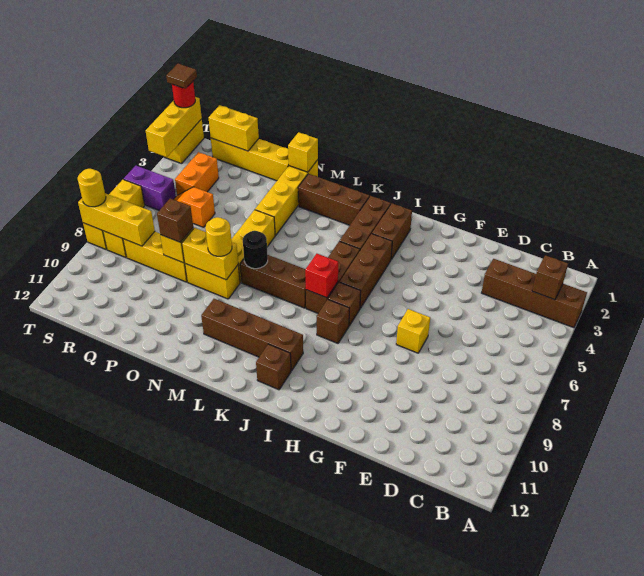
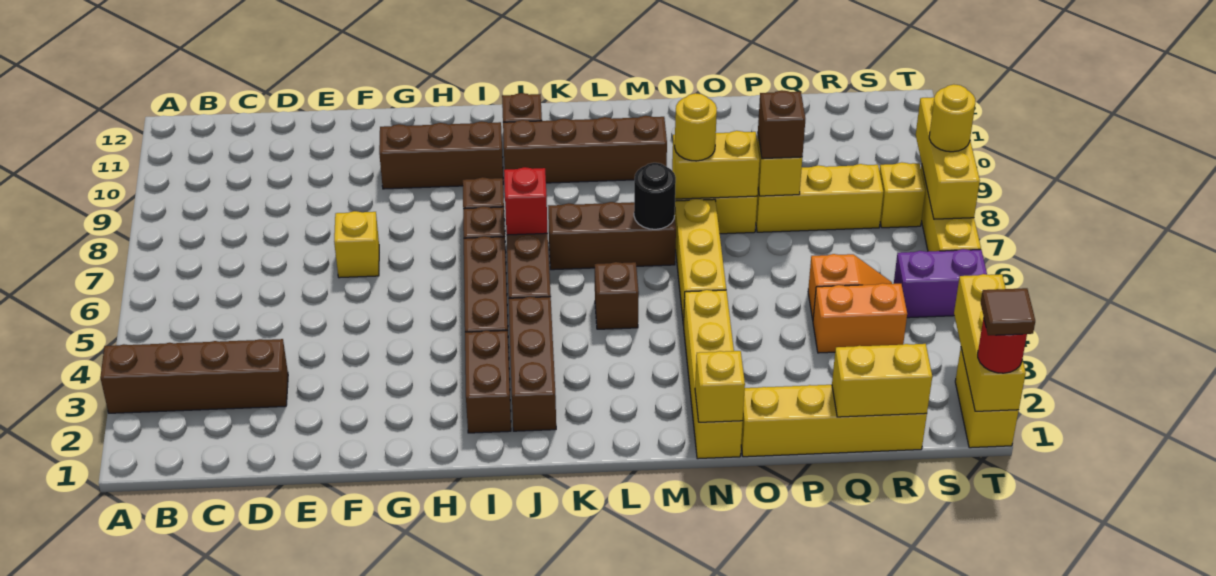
brown 1x1 brick [532,255,568,300] -> brown 1x1 brick moved to [595,262,639,329]
brown 1x3 brick [298,174,369,225] -> brown 1x3 brick moved to [379,121,503,189]
orange 1x2 brick [175,152,219,195] -> orange 1x2 brick turned to [813,283,907,353]
yellow 1x3 brick [78,193,155,246] -> yellow 1x3 brick turned to [916,97,980,219]

